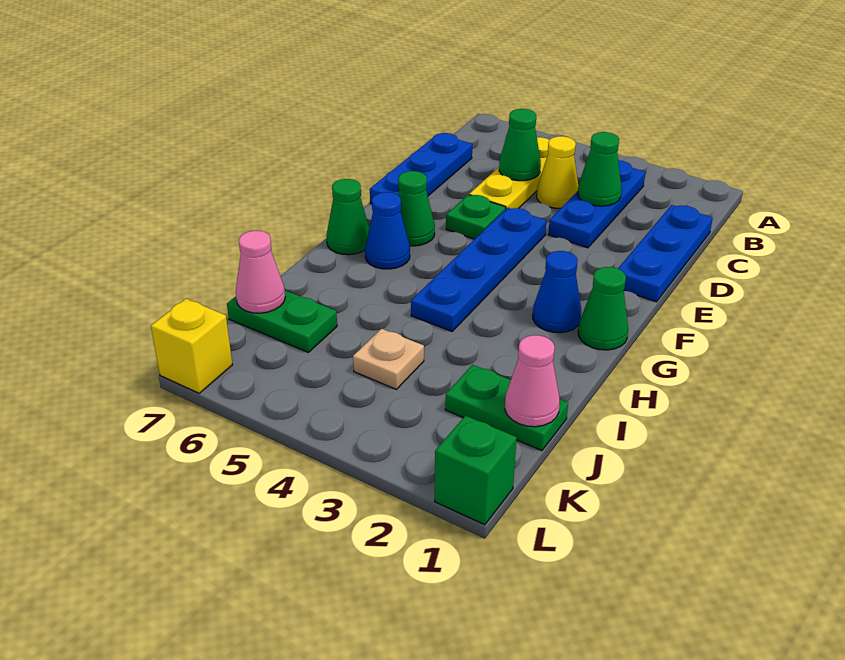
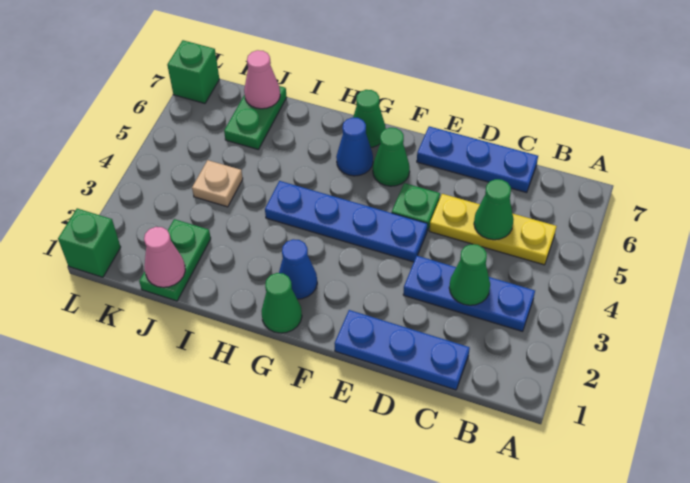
yellow 1x1 cone [537,136,578,208] -> none
yellow 1x1 brick [151,299,232,393] -> green 1x1 brick [167,40,219,103]

